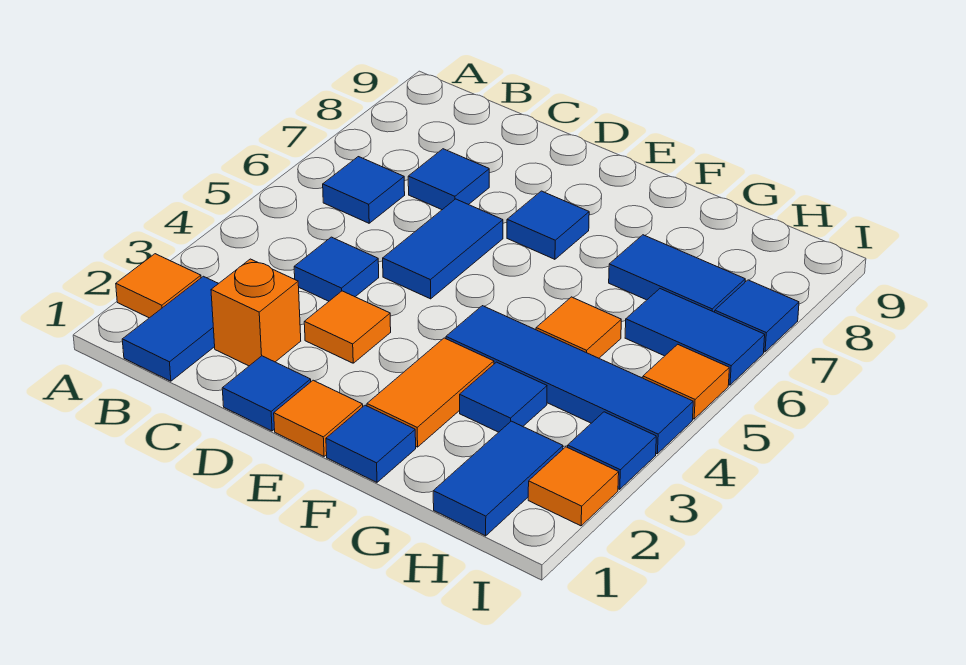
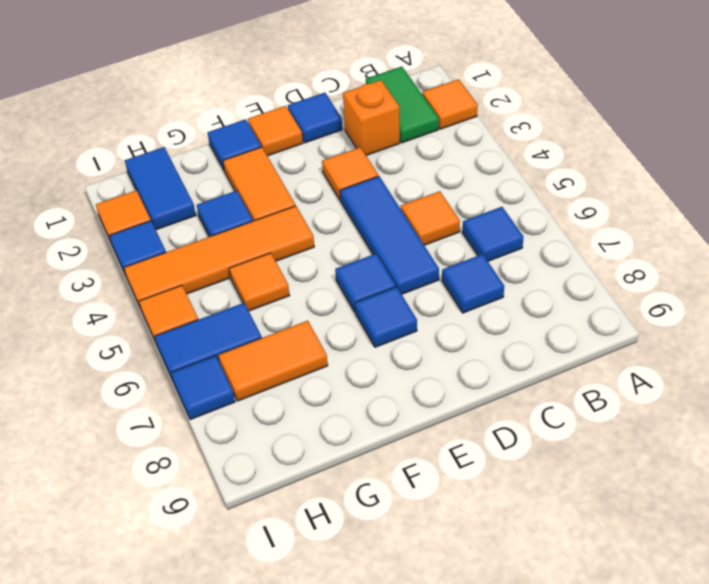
blue 1x2 tile [122,276,219,381] -> green 1x2 tile [366,67,439,143]
blue 1x1 tile [294,237,379,301] -> blue 1x1 tile moved to [335,254,396,312]
none -> orange 1x1 tile [401,191,460,245]
blue 1x2 tile [383,199,503,299] -> blue 1x3 tile [340,176,439,294]
blue 1x4 tile [446,306,693,454] -> orange 1x4 tile [124,206,314,309]
blue 1x2 tile [609,235,745,312] -> orange 1x2 tile [218,321,328,401]

